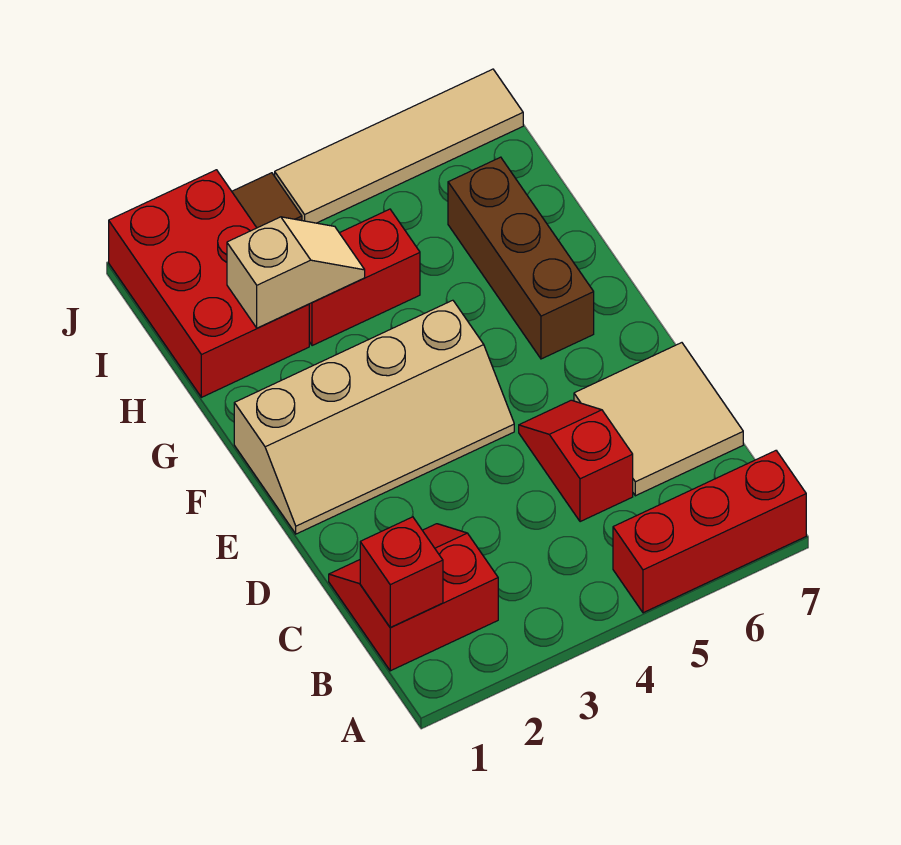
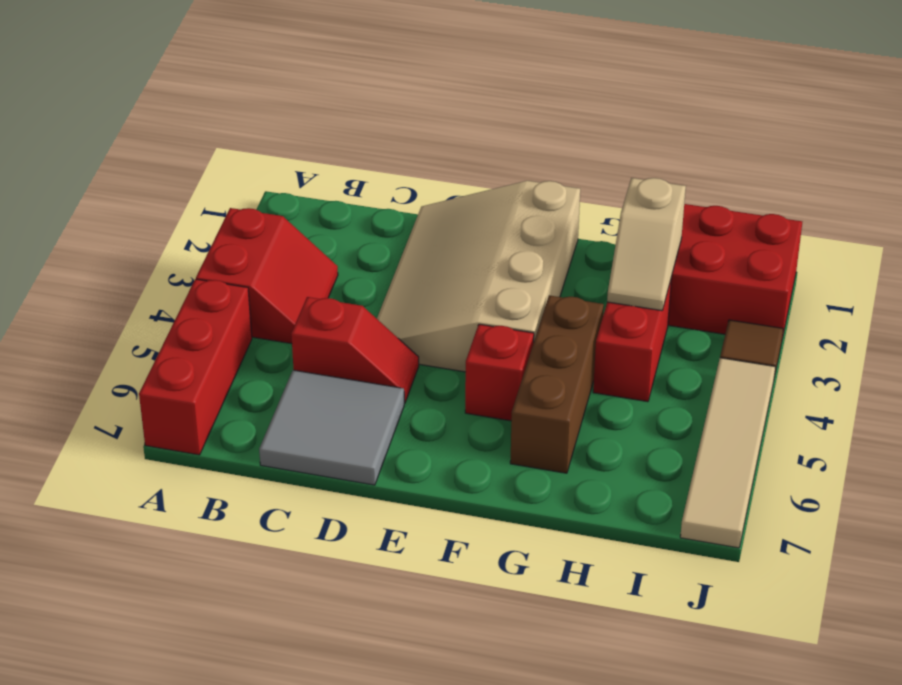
red 2x2 slope [329,524,498,671] -> red 2x2 slope moved to [196,208,338,344]
red 1x1 brick [360,517,443,628] -> red 1x1 brick moved to [465,324,534,421]
tan 2x2 tile [574,343,743,496] -> grey 2x2 tile [259,370,404,485]
tan 2x4 slope [234,300,514,534] -> tan 3x4 slope [377,181,580,372]
brown 1x3 brick [448,157,594,359] -> brown 1x3 brick turned to [510,295,604,473]

